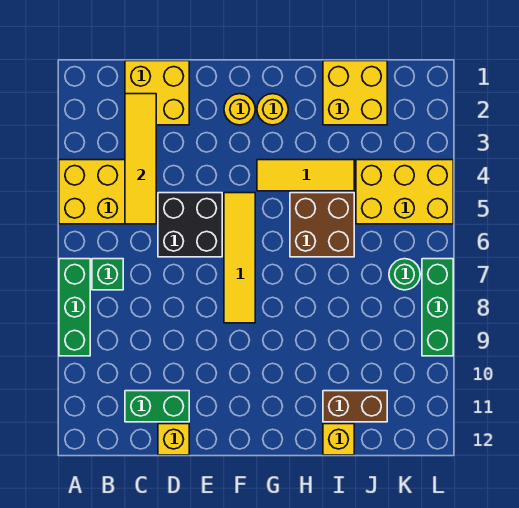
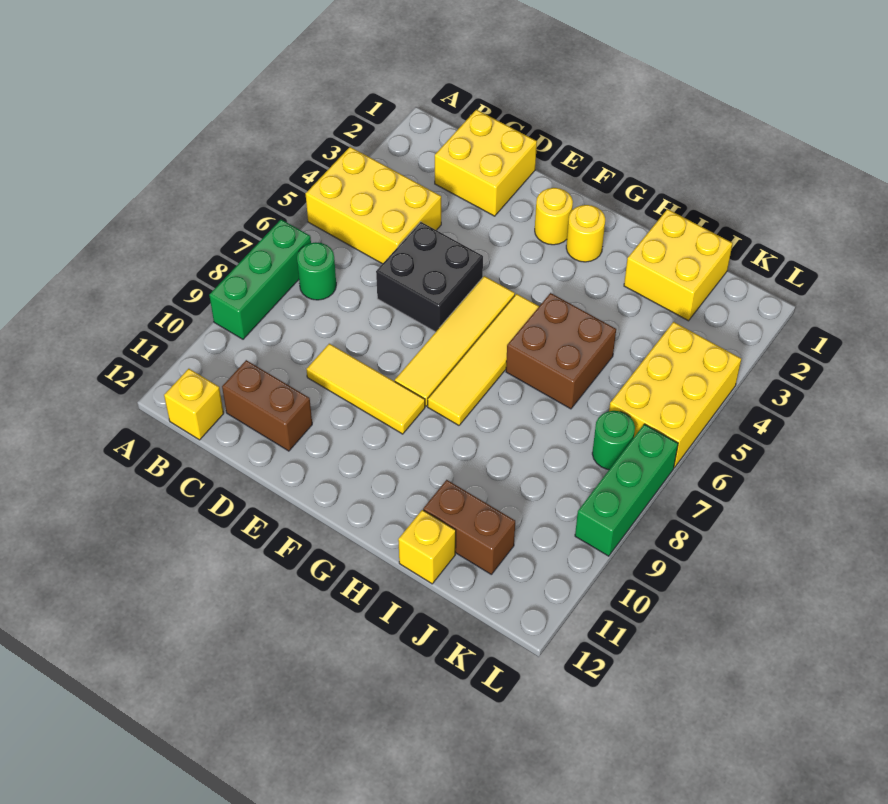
green 1x1 brick [92,259,123,290] -> green 1x1 round brick [297,242,336,300]
yellow 1x4 tile [125,94,156,224] -> yellow 1x4 tile moved to [428,294,539,425]
green 1x2 brick [125,391,189,422] -> brown 1x2 brick [222,360,312,451]
yellow 1x1 brick [158,424,189,455] -> yellow 1x1 brick moved to [164,369,224,440]
yellow 1x3 tile [257,160,354,191] -> yellow 1x3 tile moved to [306,344,425,434]
yellow 2x3 brick [356,160,453,224] -> yellow 2x3 brick turned to [609,322,741,468]

